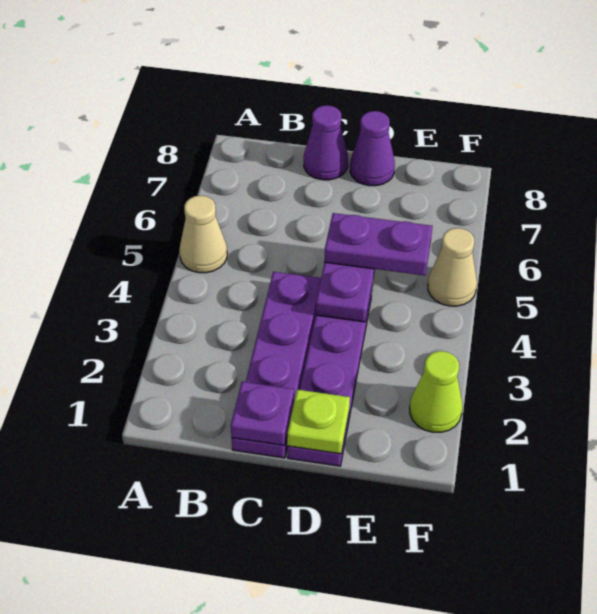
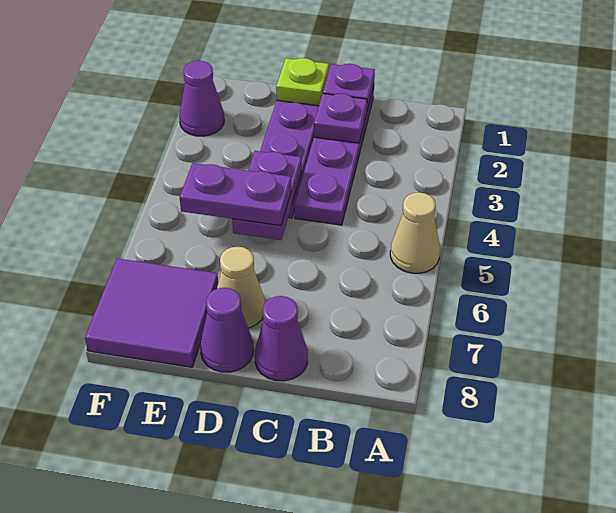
none -> purple 1x1 plate [314,94,367,143]
none -> purple 2x2 tile [85,258,218,367]
lime 1x1 cone [410,351,463,432] -> purple 1x1 cone [179,61,224,136]
tan 1x1 cone [428,228,477,306] -> tan 1x1 cone moved to [217,247,265,328]

